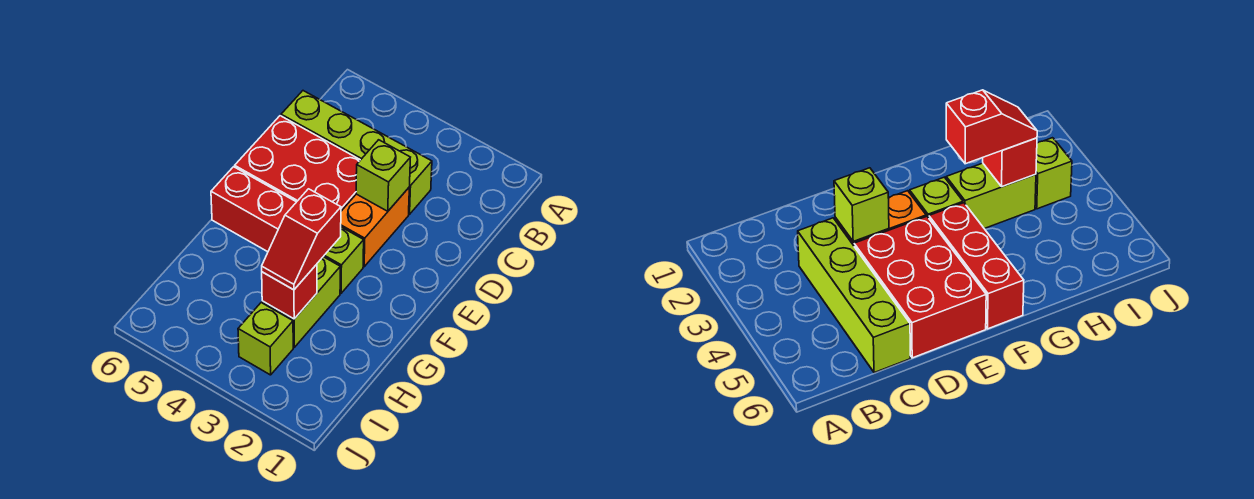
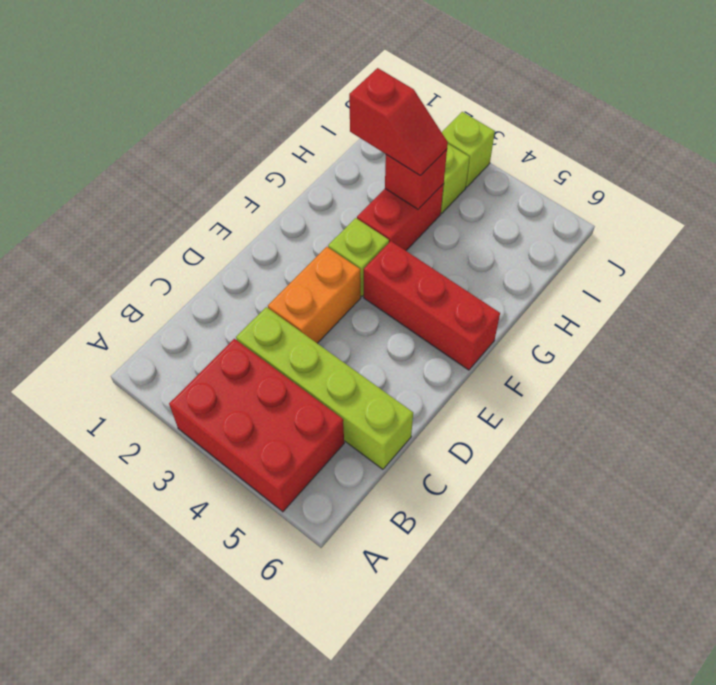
lime 1x1 brick [356,140,410,211] -> lime 1x1 brick moved to [442,112,495,187]
red 2x3 brick [235,116,360,211] -> red 2x3 brick moved to [169,339,344,512]
lime 1x2 brick [262,257,340,347] -> red 1x2 brick [357,184,444,251]
red 1x2 slope [262,189,341,290] -> red 1x2 slope turned to [349,68,448,176]

